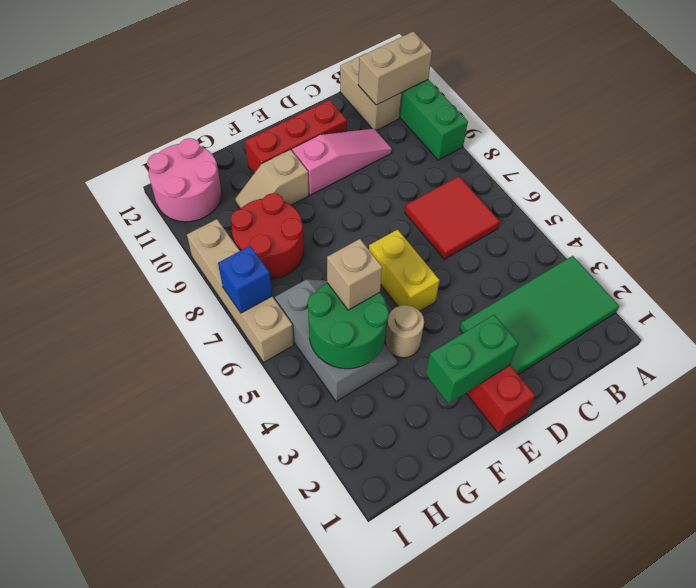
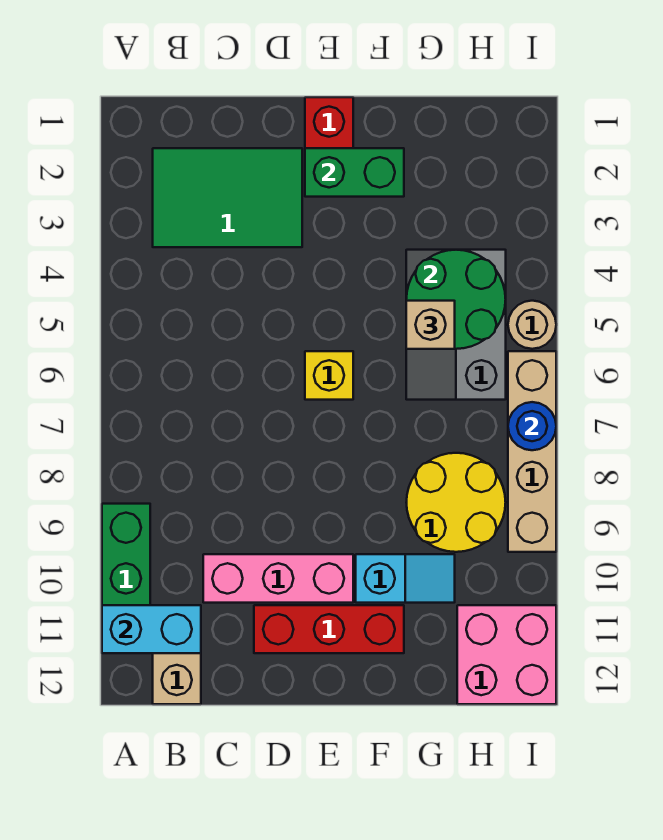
green 2x4 tile [460,256,619,375] -> green 2x3 tile [153,148,302,247]
tan 1x2 brick [358,31,432,105] -> cyan 1x2 brick [102,605,201,653]
red 2x2 tile [405,176,500,259] -> none
pink 1x3 slope [292,129,392,195] -> pink 1x3 brick [203,554,353,603]
yellow 1x2 brick [369,230,440,311] -> yellow 1x1 brick [305,351,353,400]
tan 1x1 round brick [385,305,424,358] -> tan 1x1 round brick moved to [508,301,556,349]
tan 1x2 slope [235,150,309,209] -> cyan 1x2 slope [356,554,455,603]
red 2x2 round brick [231,193,304,279] -> yellow 2x2 round brick [406,453,506,552]
pink 2x2 round brick [148,138,222,222] -> pink 2x2 brick [457,605,556,704]
blue 1x1 brick [218,246,272,313] -> blue 1x1 round brick [508,402,556,450]

